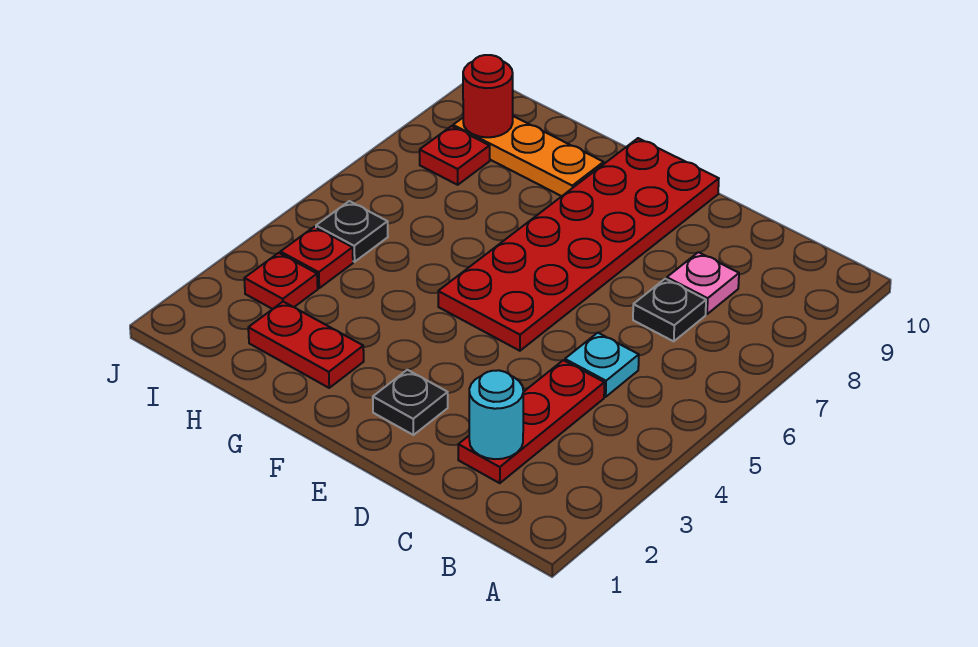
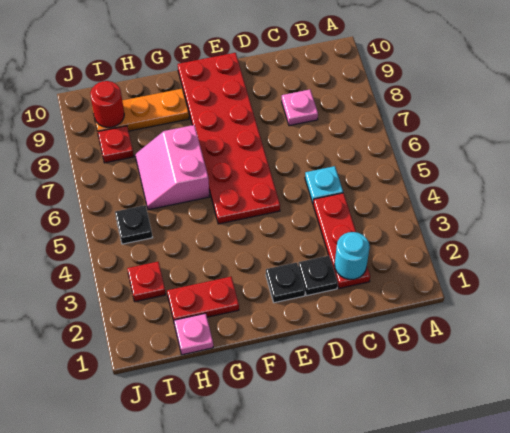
black 1x1 plate [633,279,706,341] -> black 1x1 plate moved to [298,256,338,296]
none -> pink 2x2 slope [135,125,210,210]
none -> pink 1x1 plate [174,313,213,355]
red 1x1 plate [280,227,353,288] -> none

